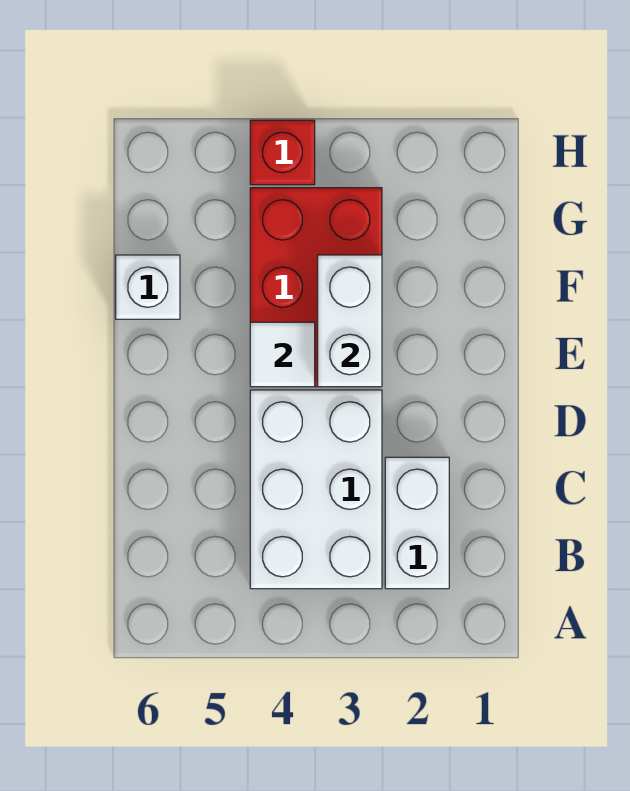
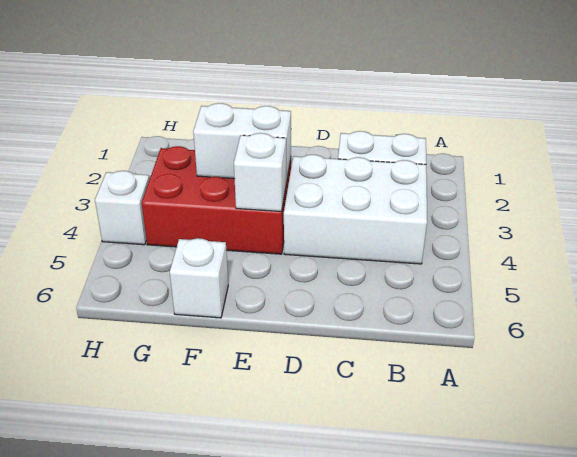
white 1x1 tile [250,322,315,387] -> white 1x1 brick [234,133,286,211]
red 1x1 brick [250,120,315,185] -> white 1x1 brick [95,171,150,245]

